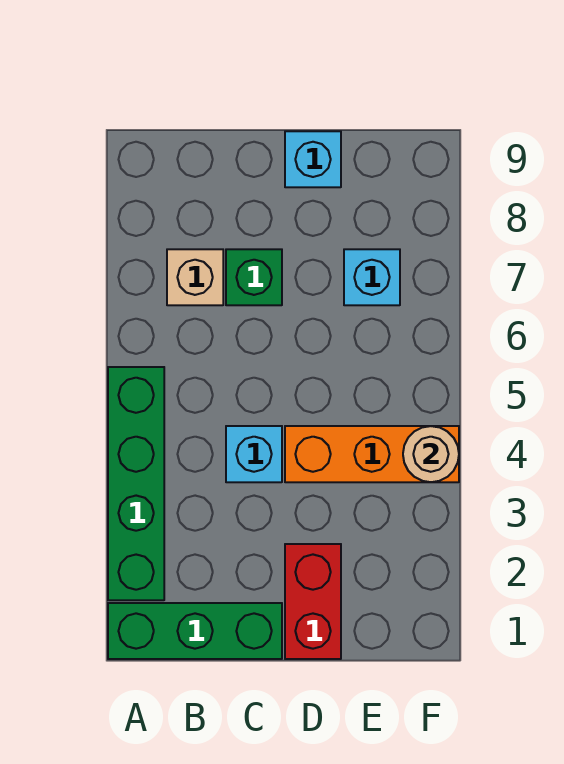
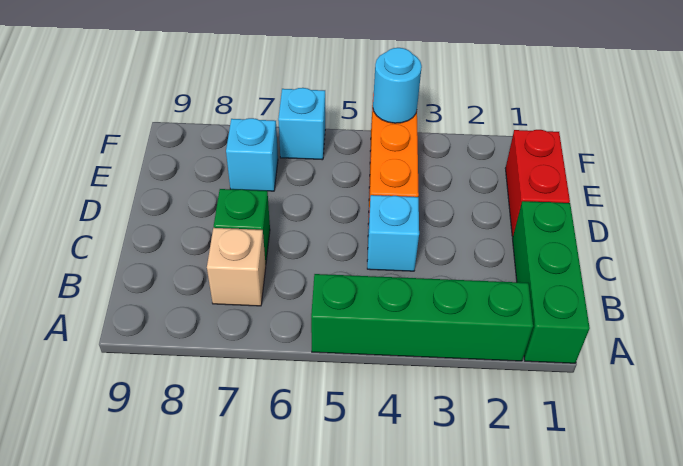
red 1x2 brick [285,544,341,659] -> red 1x2 brick turned to [506,130,570,237]
cyan 1x1 brick [285,131,341,187] -> cyan 1x1 brick moved to [278,88,325,160]
tan 1x1 round brick [403,426,459,482] -> cyan 1x1 round brick [373,48,422,123]

